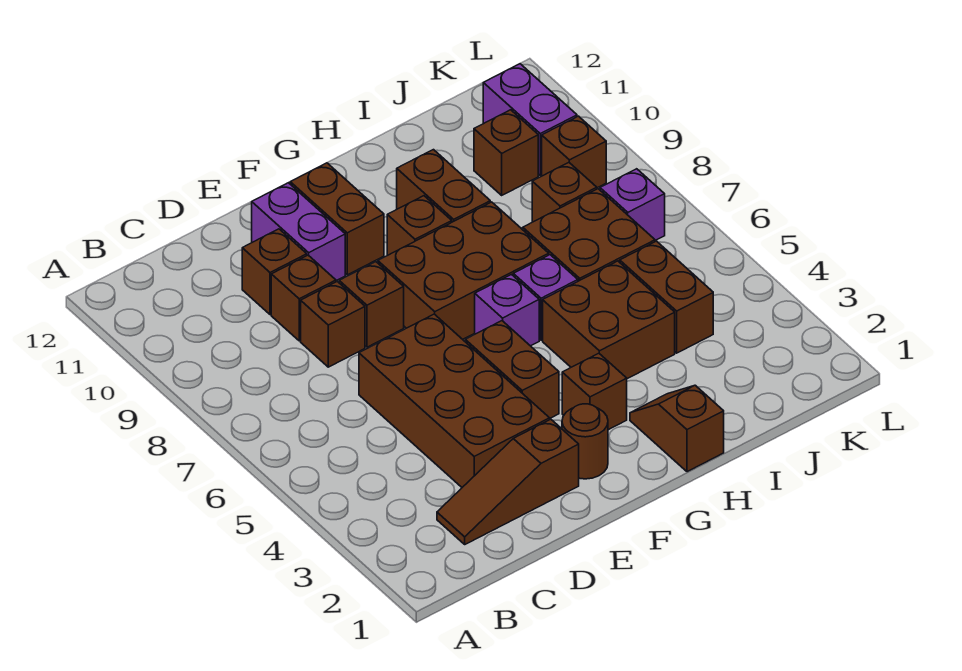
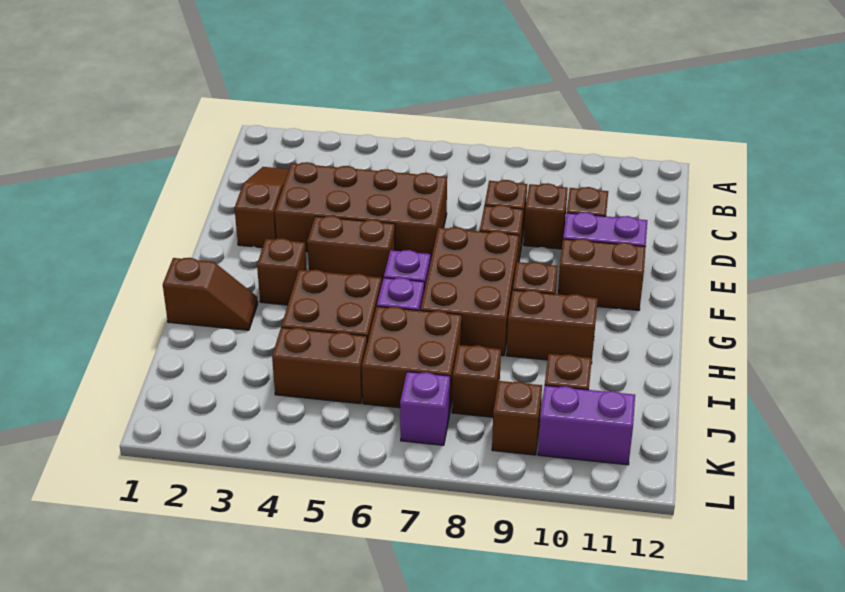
brown 1x1 round brick [562,404,608,479] -> none

